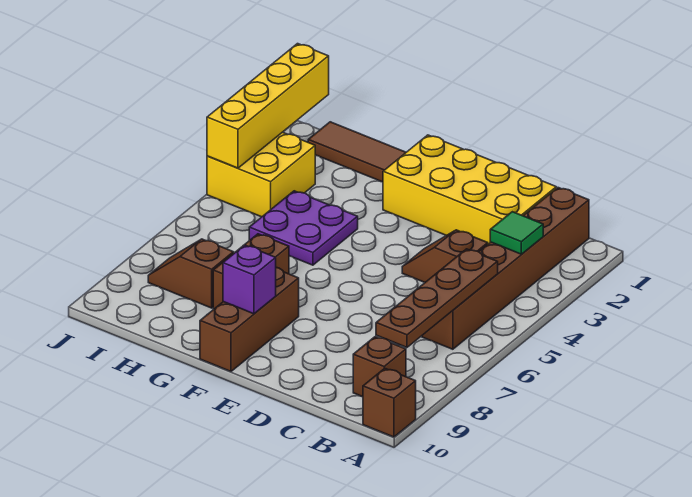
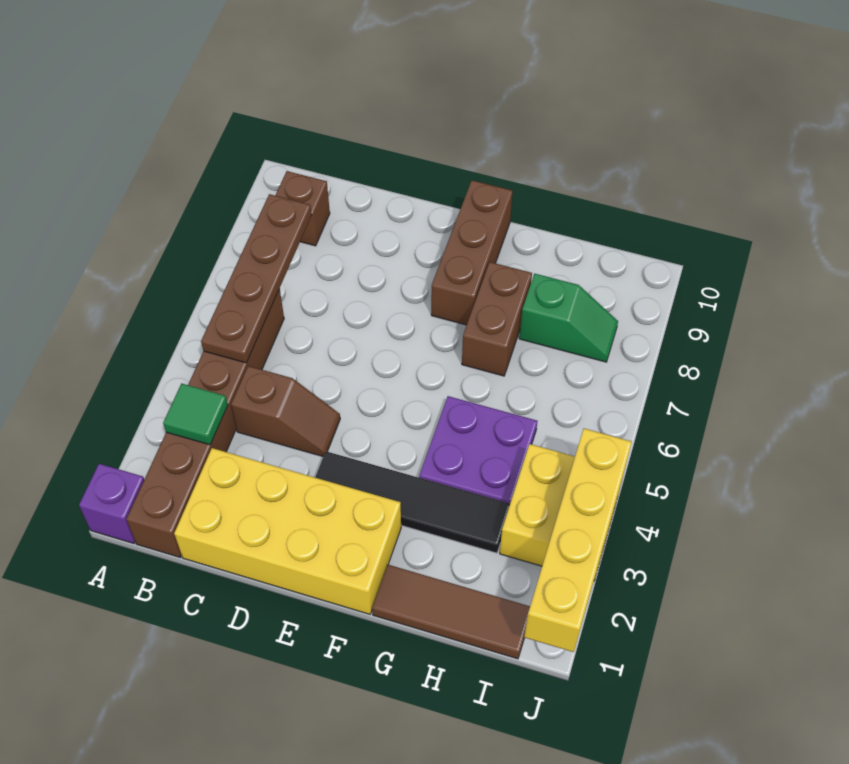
brown 1x1 brick [363,368,416,437] -> none
none -> black 1x4 tile [315,451,510,553]
purple 1x1 brick [223,245,276,314] -> purple 1x1 brick moved to [79,464,144,543]
brown 1x2 slope [148,239,234,308] -> green 1x2 slope [519,274,618,362]

